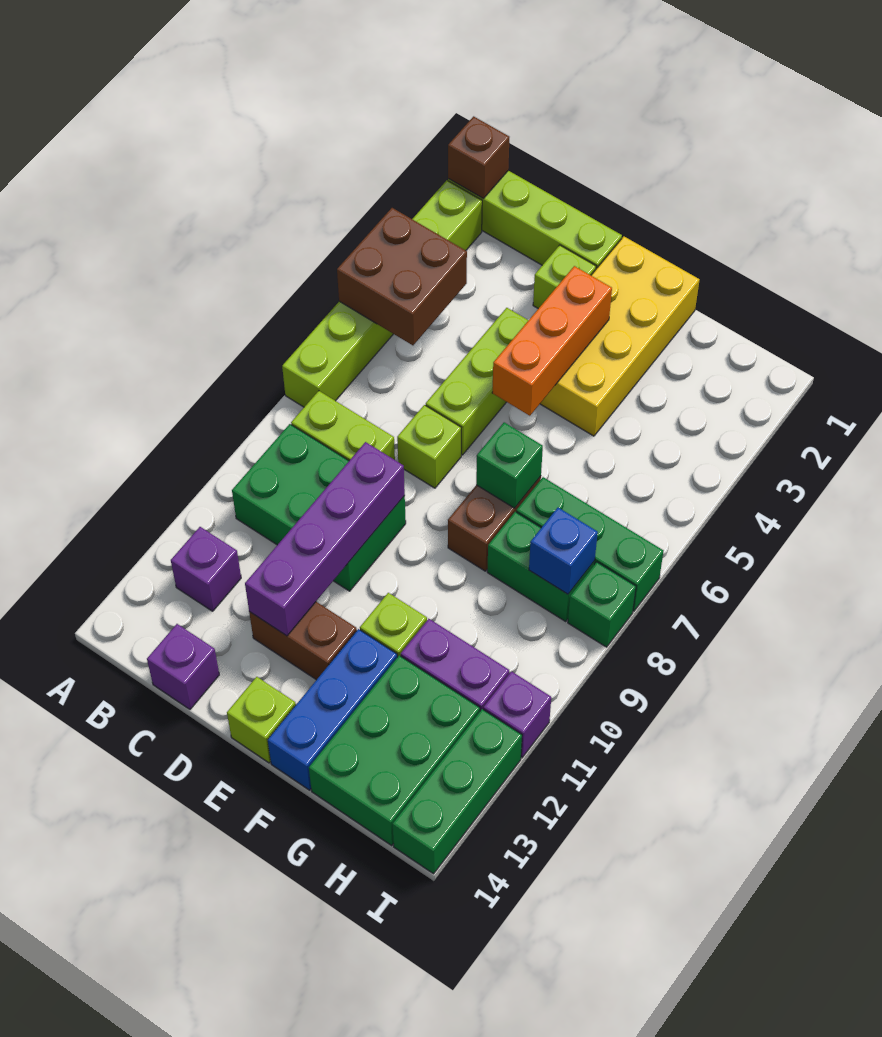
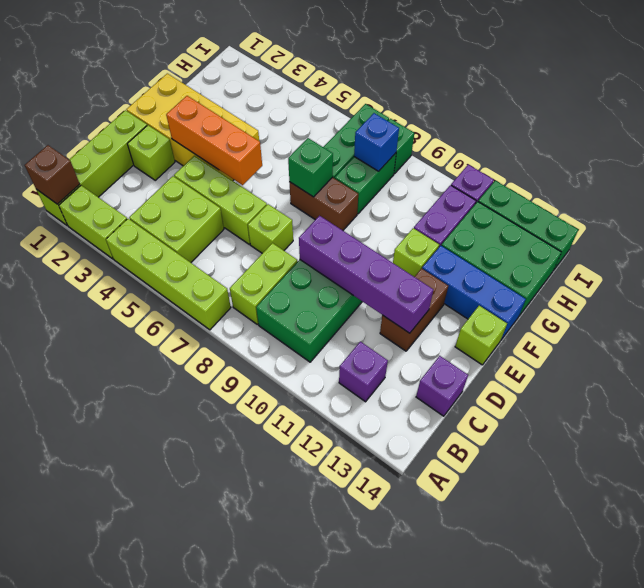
brown 2x2 brick [337,208,467,345] -> none
none -> lime 2x2 brick [129,176,224,263]

